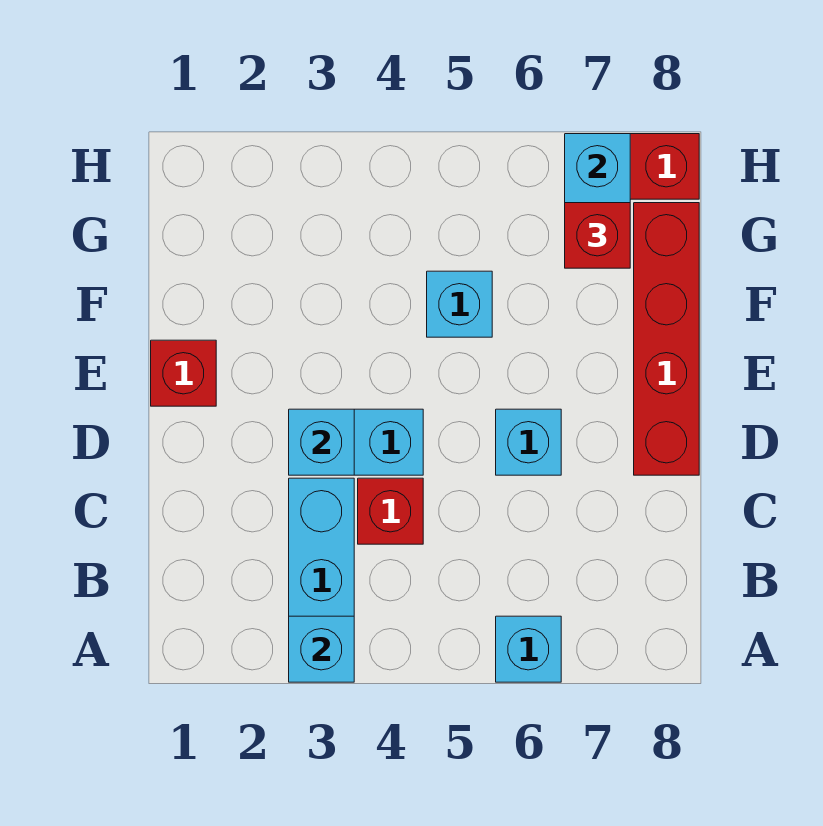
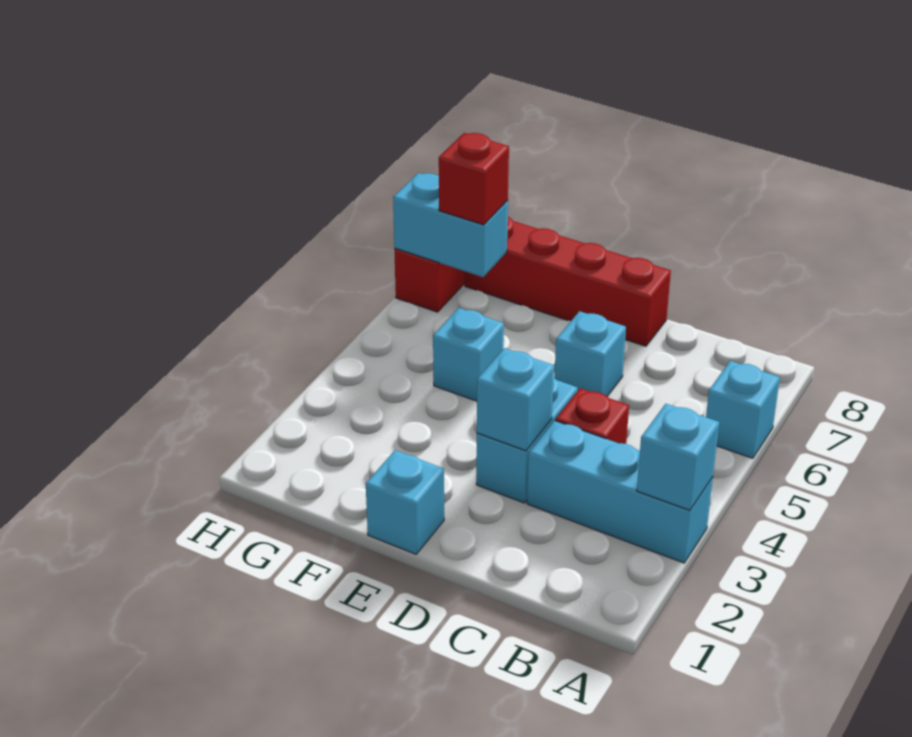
red 1x1 brick [151,340,216,406] -> cyan 1x1 brick [366,450,444,554]

